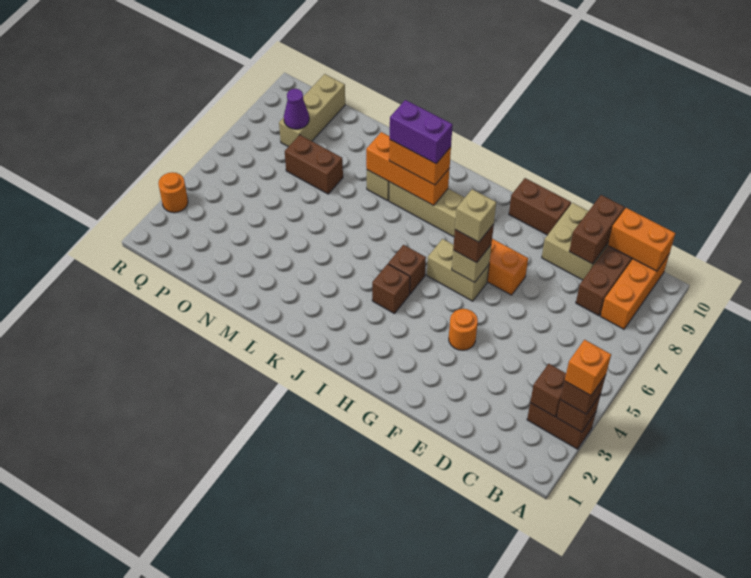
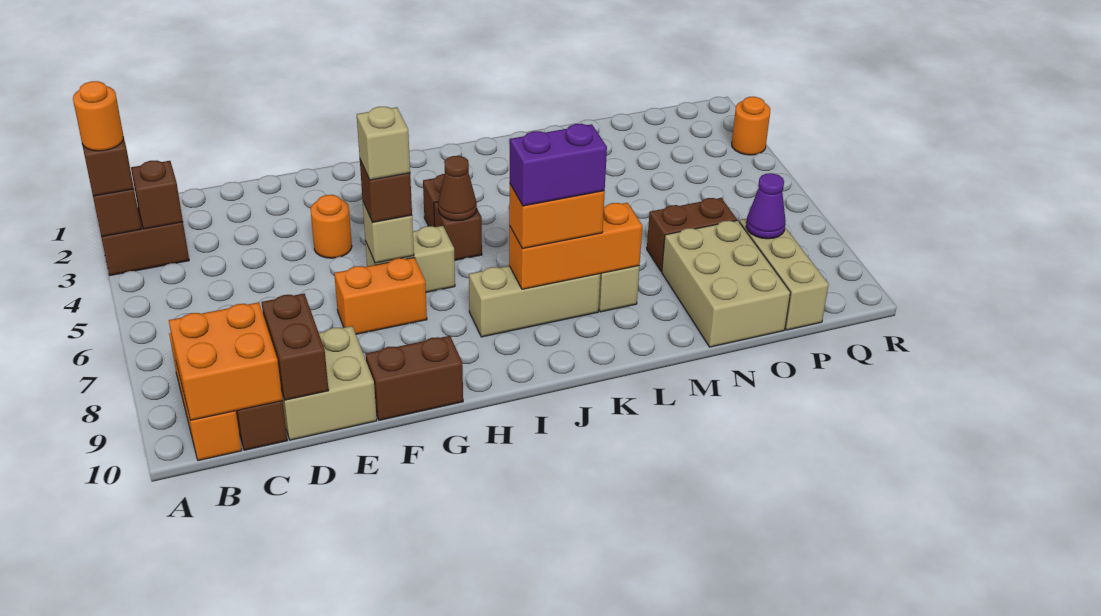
orange 1x1 brick [565,340,611,396] -> orange 1x1 round brick [73,81,123,151]
orange 1x2 brick [608,208,675,271] -> orange 2x2 brick [169,302,283,420]
none -> brown 1x1 cone [438,156,477,221]
none -> tan 2x3 brick [662,220,790,347]

